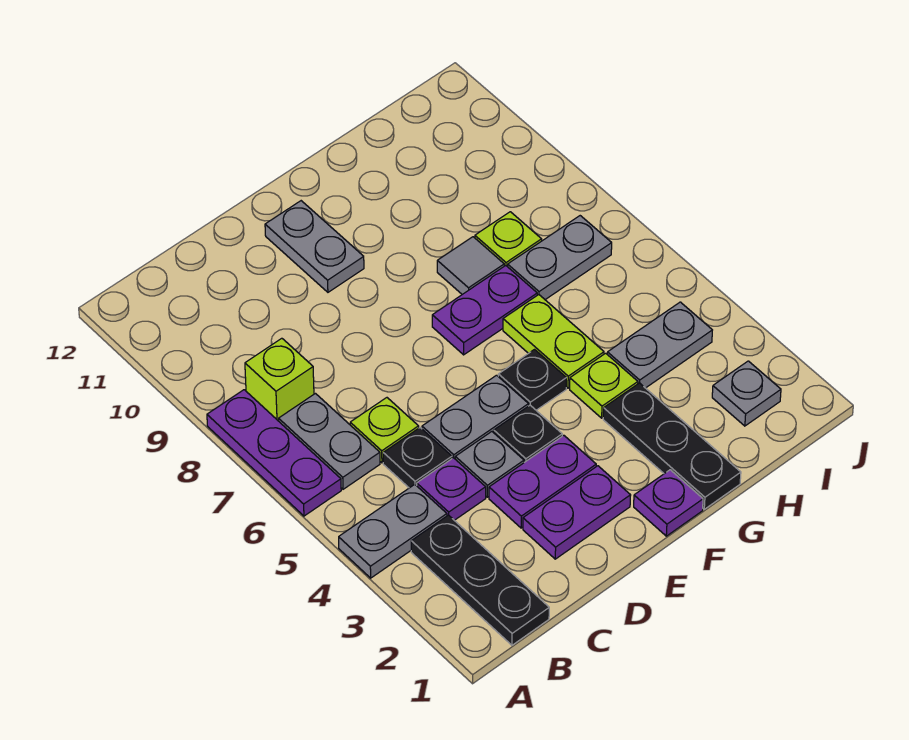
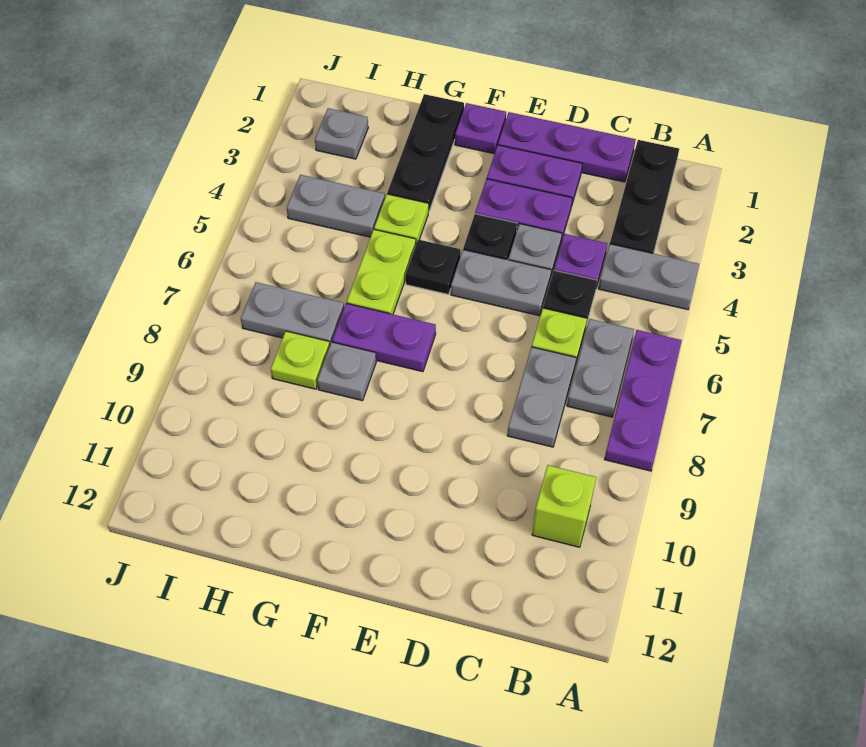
lime 1x1 brick [245,338,314,421] -> lime 1x1 brick moved to [532,465,596,547]
none -> purple 1x3 plate [498,112,636,182]
grey 1x2 plate [265,201,364,292] -> grey 1x2 plate moved to [507,347,576,447]
grey 1x1 tile [437,237,504,294] -> grey 1x1 plate [317,342,376,401]

